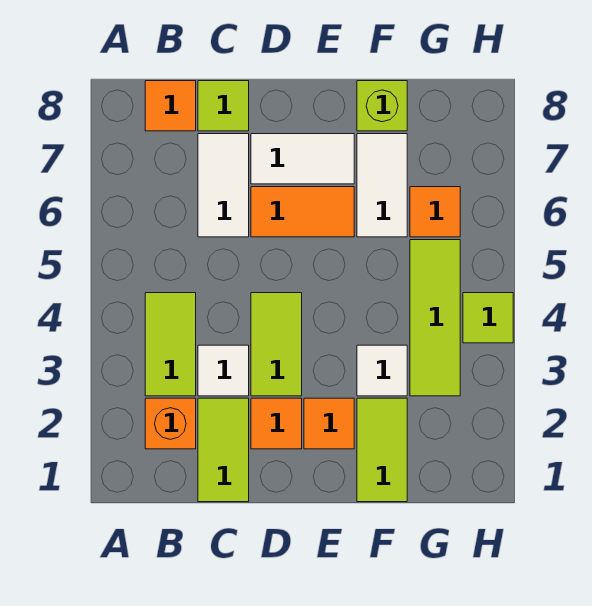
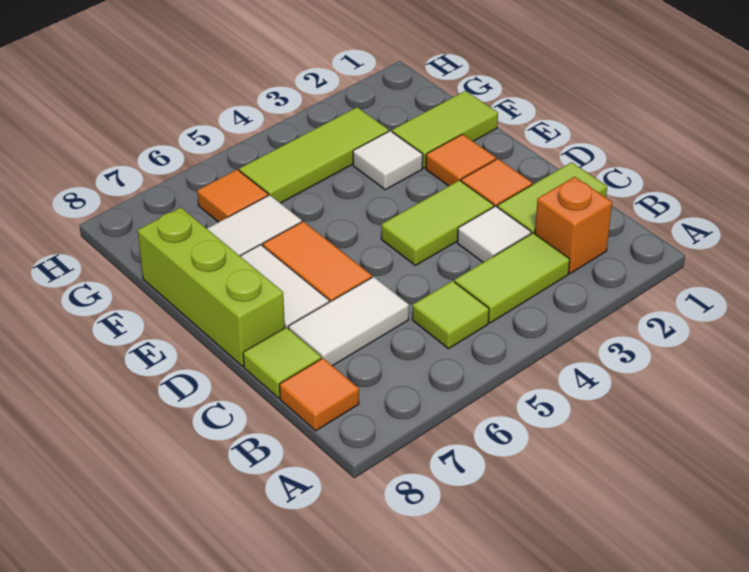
lime 1x1 brick [357,81,407,131] -> lime 1x3 brick [138,208,285,366]
lime 1x1 tile [463,293,513,343] -> lime 1x1 tile moved to [412,281,489,349]

